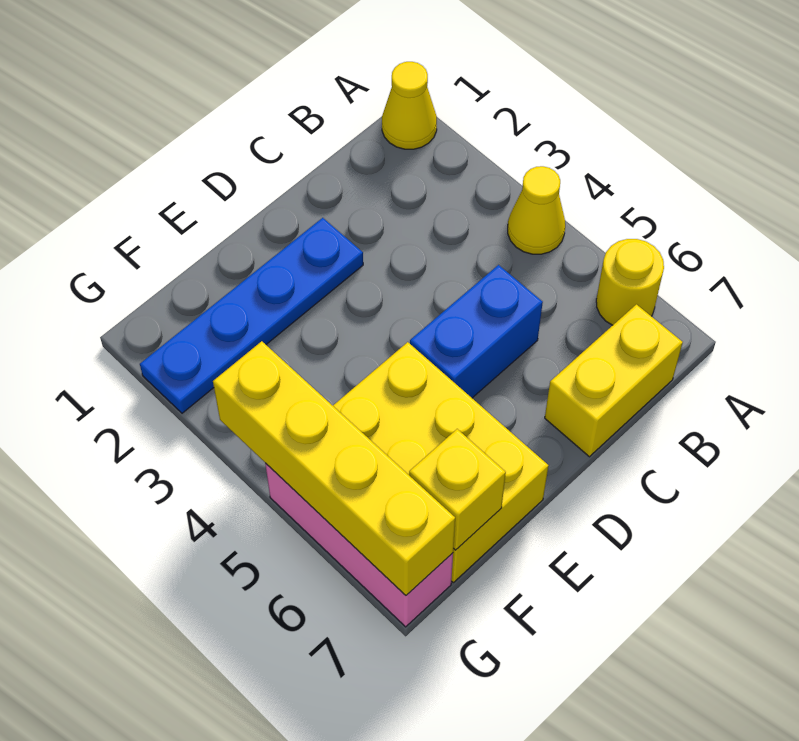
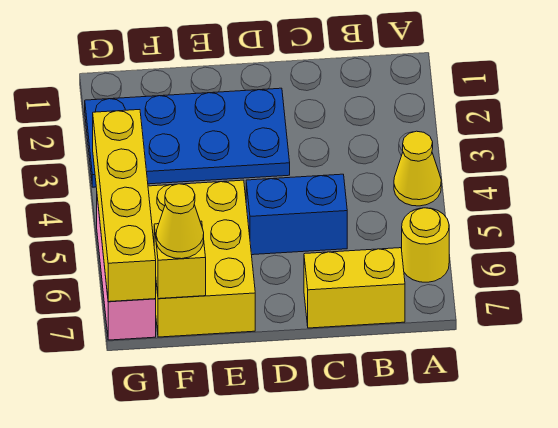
yellow 1x1 cone [382,62,437,149] -> yellow 1x1 cone moved to [156,184,204,259]
blue 1x4 plate [140,218,363,413] -> blue 2x4 plate [85,88,290,187]

